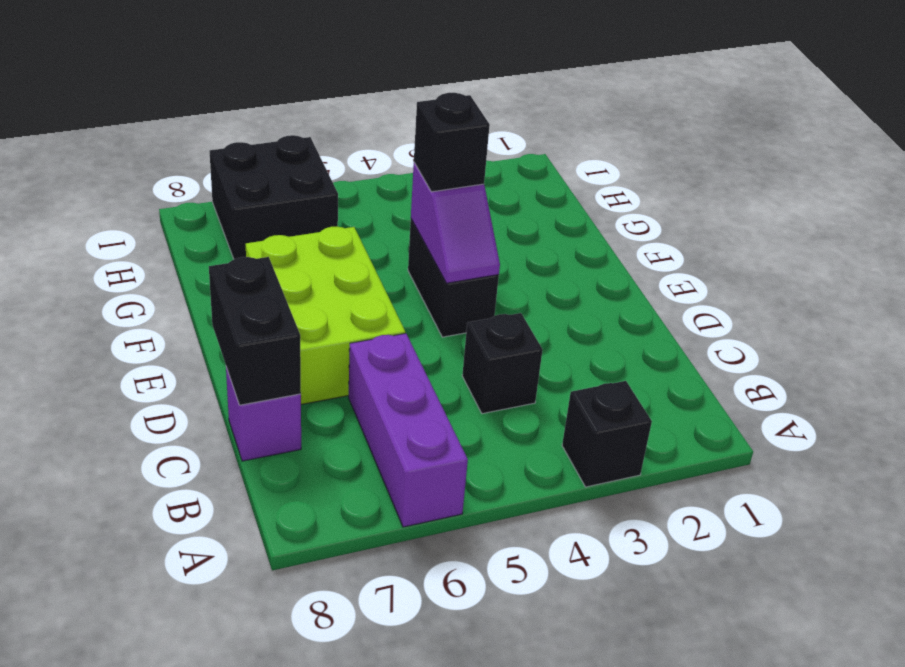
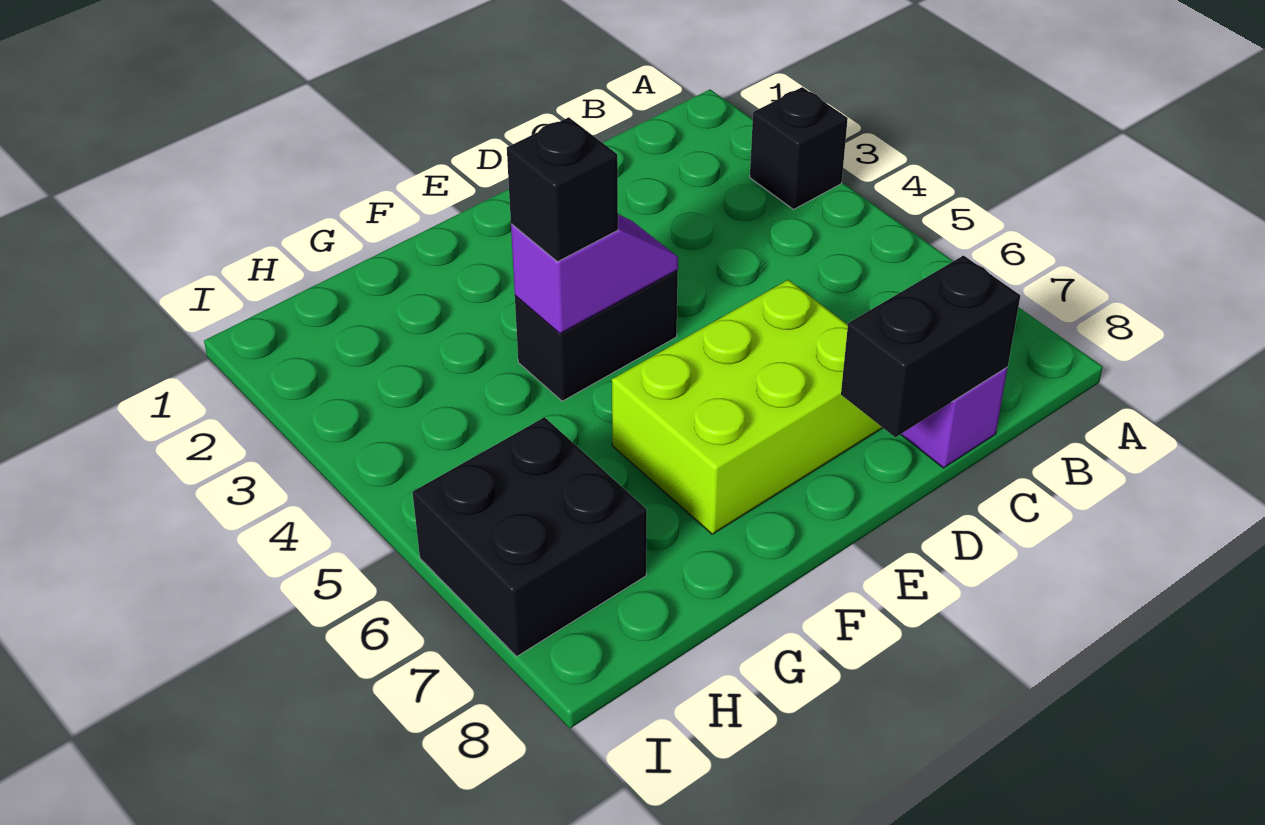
purple 1x3 brick [349,333,468,527] -> none
black 1x1 brick [462,313,543,414] -> none

